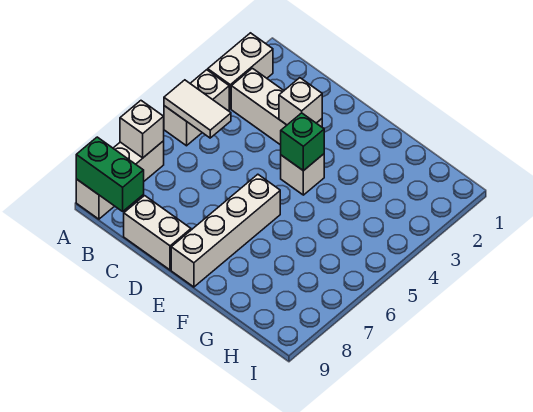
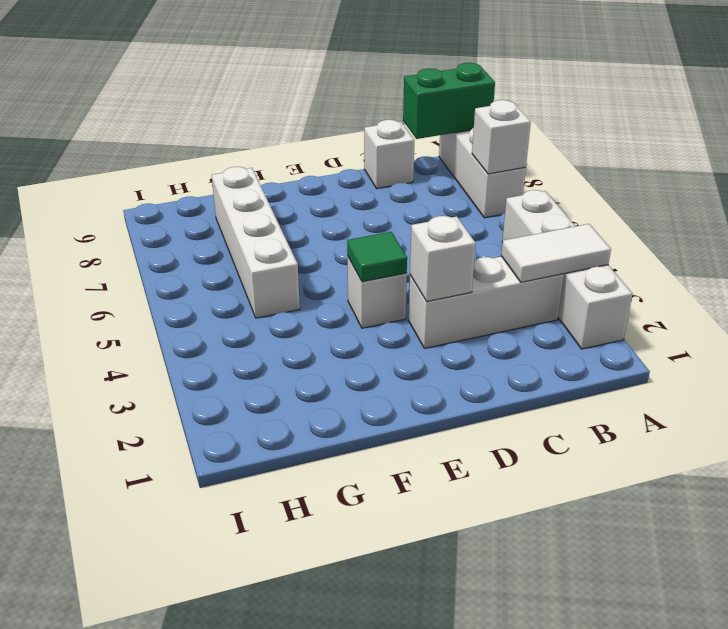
white 1x2 tile [164,80,231,138] -> white 1x2 tile moved to [501,224,611,282]
white 1x2 brick [124,196,191,270] -> white 1x1 brick [364,120,414,189]
green 1x1 brick [281,113,324,171] -> green 1x1 tile [347,232,407,282]
white 1x4 brick [171,174,280,287] -> white 1x4 brick moved to [212,167,300,318]

